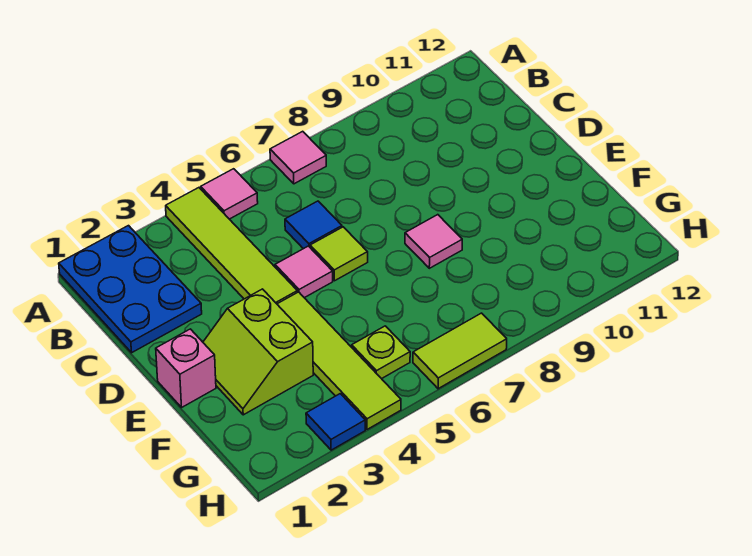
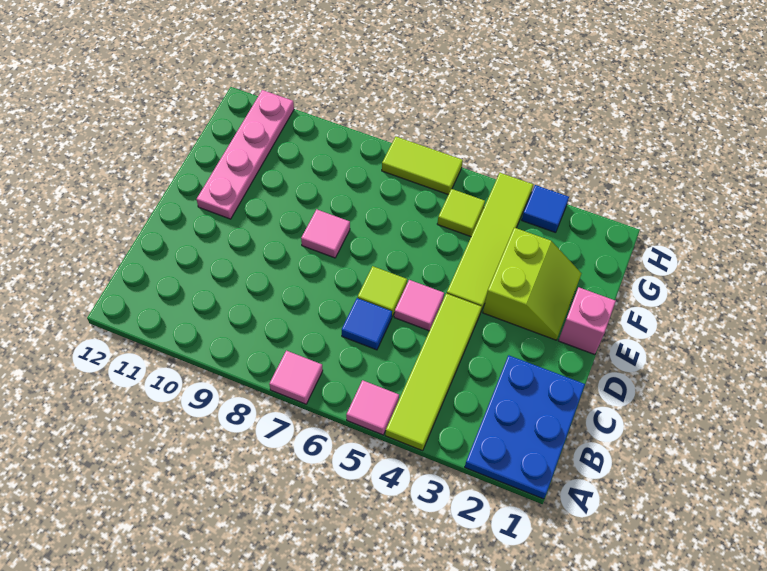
none -> pink 1x4 plate [197,90,294,219]
lime 1x1 plate [352,326,410,379] -> lime 1x1 tile [437,189,485,237]

